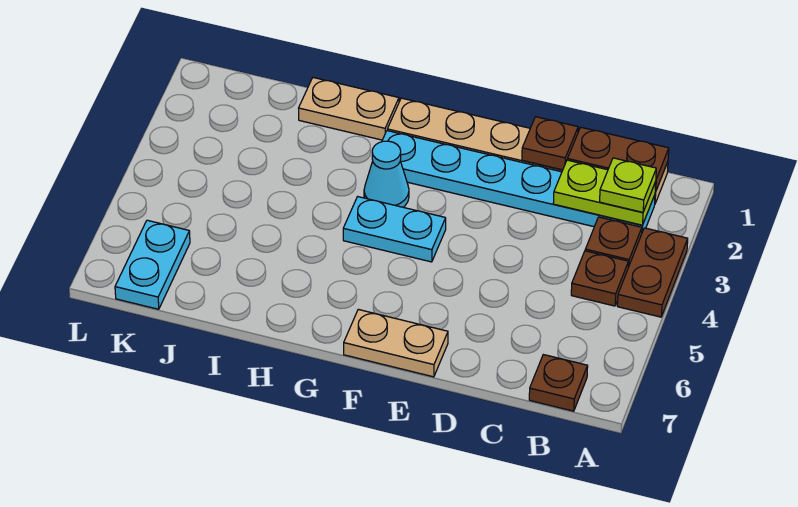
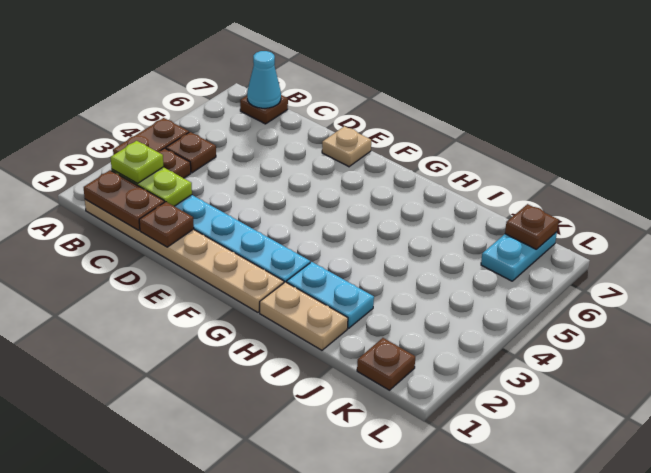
tan 1x2 plate [344,309,448,377] -> tan 1x1 plate [322,126,371,167]
cyan 1x2 plate [343,197,446,262] -> cyan 1x2 plate moved to [287,262,374,328]
cyan 1x1 cone [364,141,409,207] -> cyan 1x1 cone moved to [247,51,281,108]
none -> brown 1x1 plate [357,338,415,390]
none -> brown 1x1 plate [505,204,559,249]

